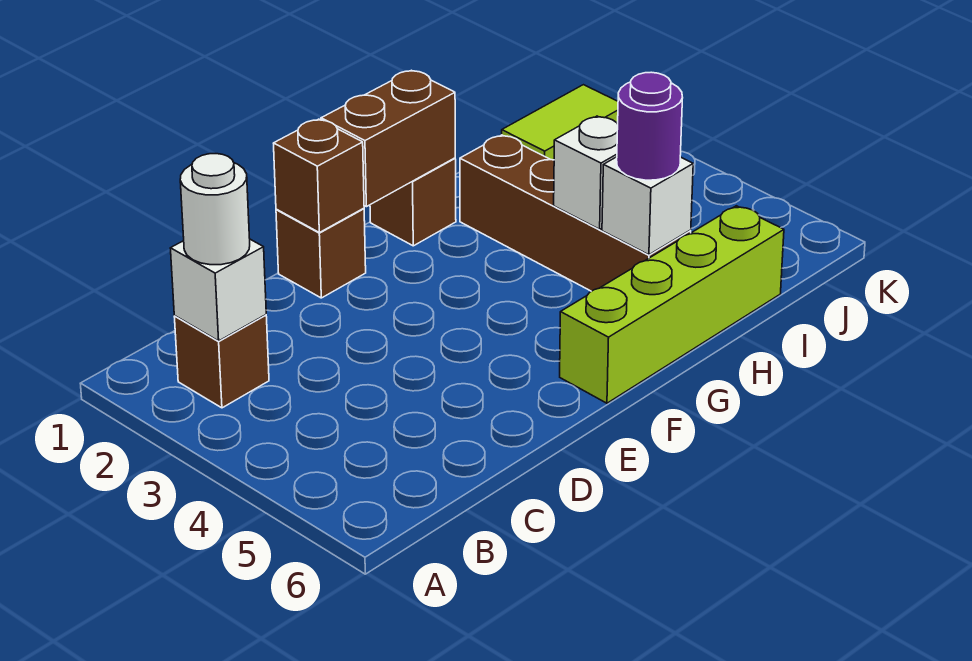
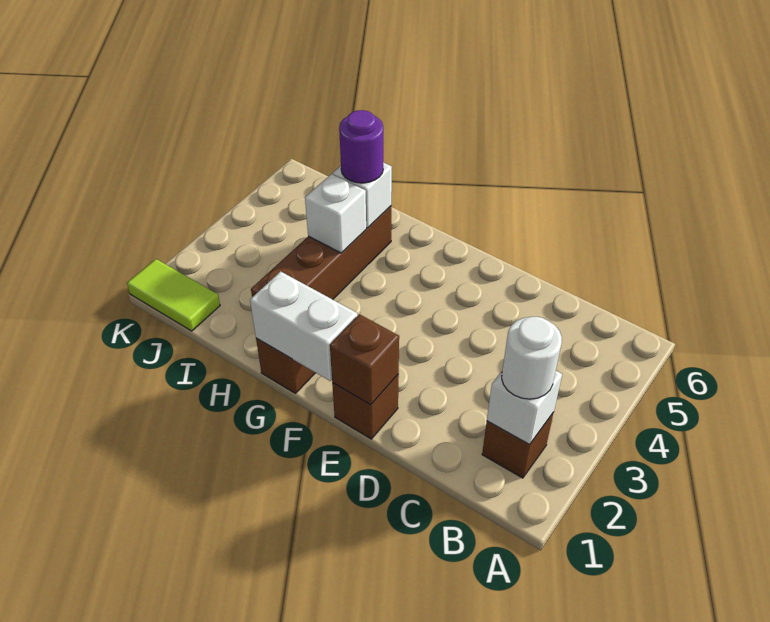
brown 1x2 brick [321,70,455,207] -> white 1x2 brick [250,271,358,381]
lime 1x4 brick [560,206,784,403] -> none

